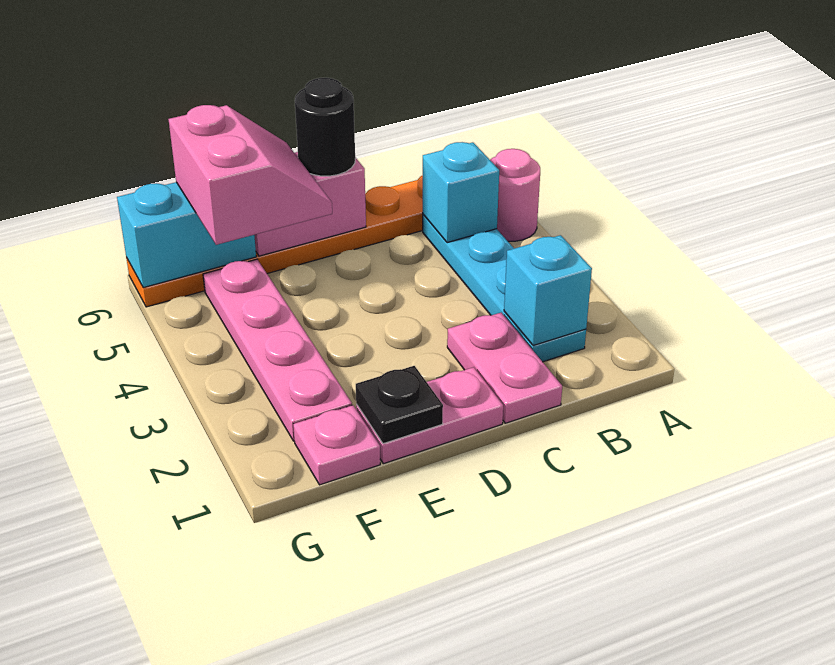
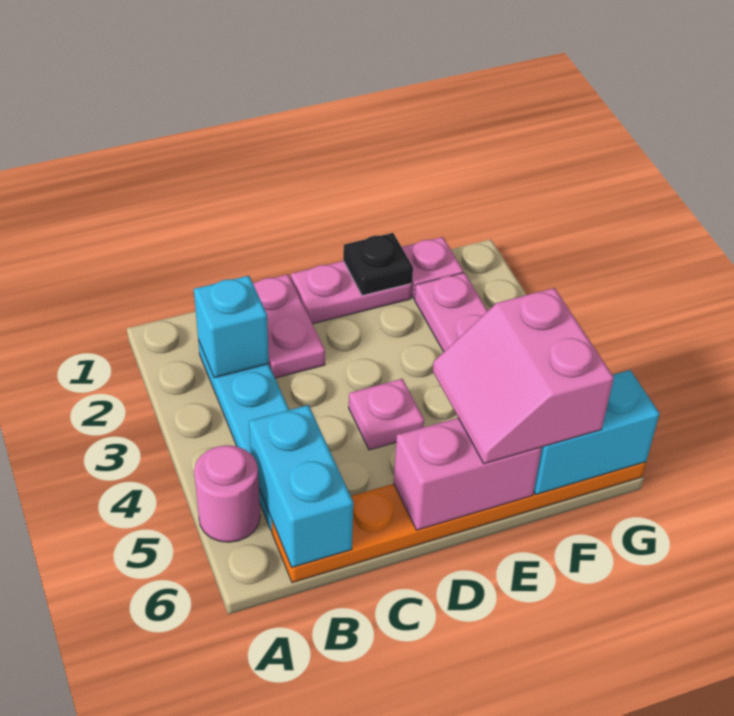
cyan 1x1 brick [423,142,499,243] -> cyan 1x2 brick [249,405,353,567]
none -> pink 1x1 plate [349,379,424,450]
black 1x1 round brick [295,78,355,176] -> none

